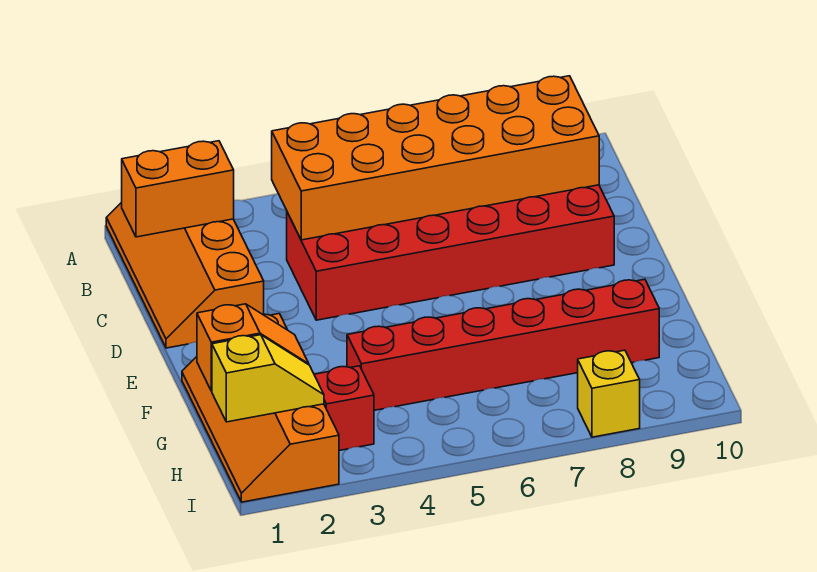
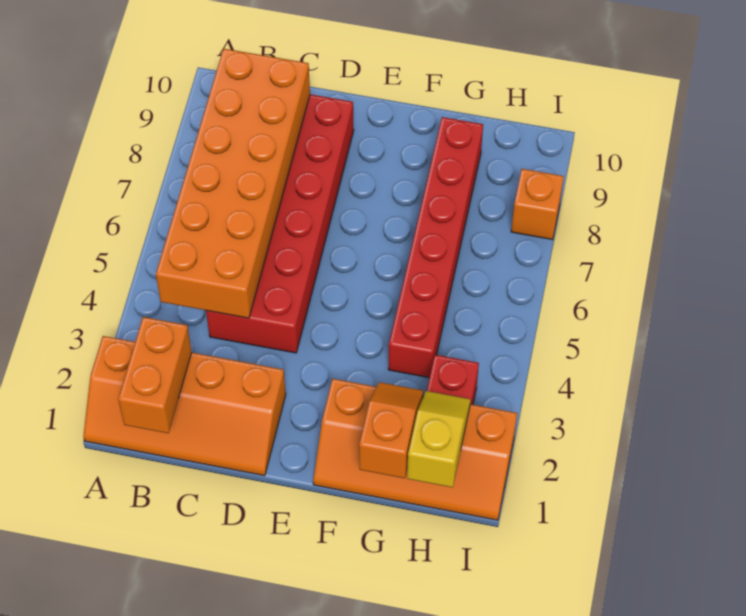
yellow 1x1 brick [578,350,640,437] -> orange 1x1 brick [511,169,564,240]

